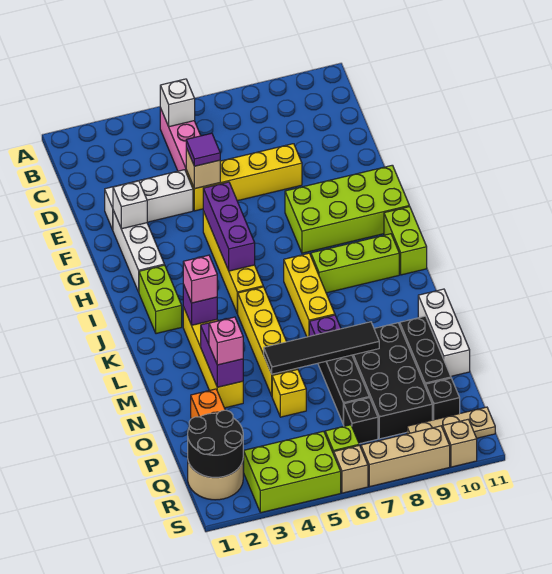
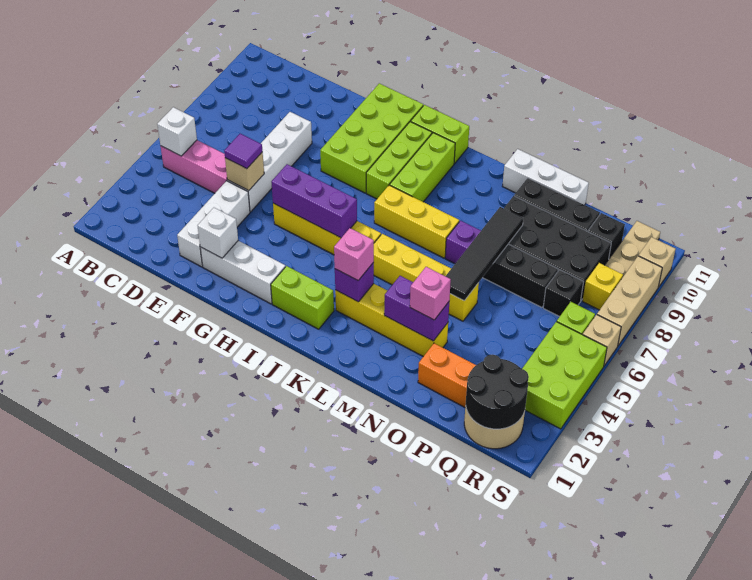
yellow 1x4 brick [186,144,302,211] -> white 1x4 brick [227,112,312,212]
none -> lime 1x3 brick [366,122,432,199]
yellow 1x1 brick [272,369,306,417] -> yellow 1x1 brick moved to [582,263,623,310]

